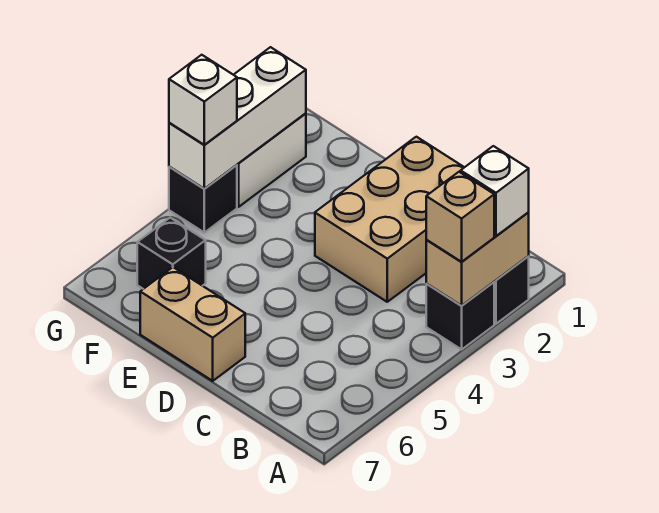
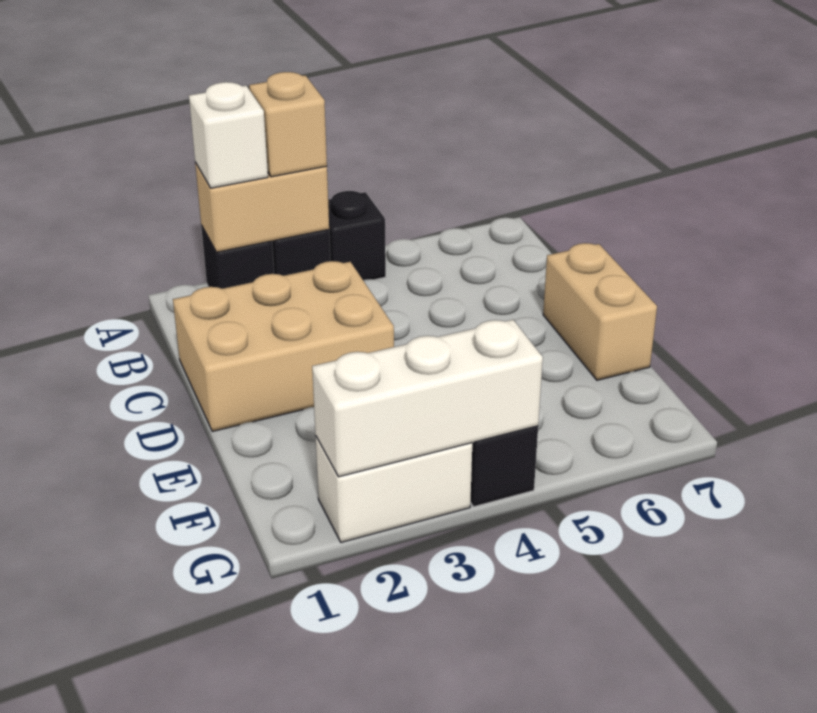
black 1x1 brick [137,218,206,289] -> black 1x1 brick moved to [328,191,386,280]
white 1x1 brick [169,55,237,145] -> none

